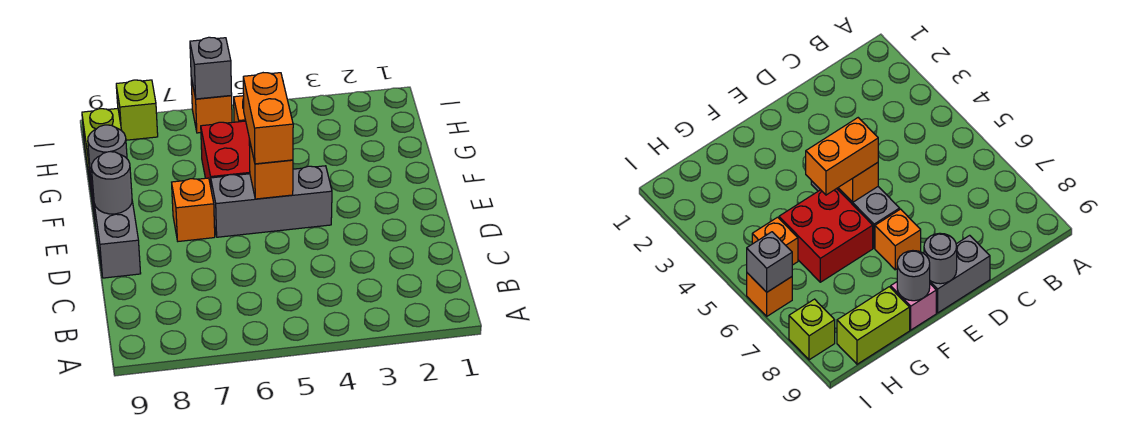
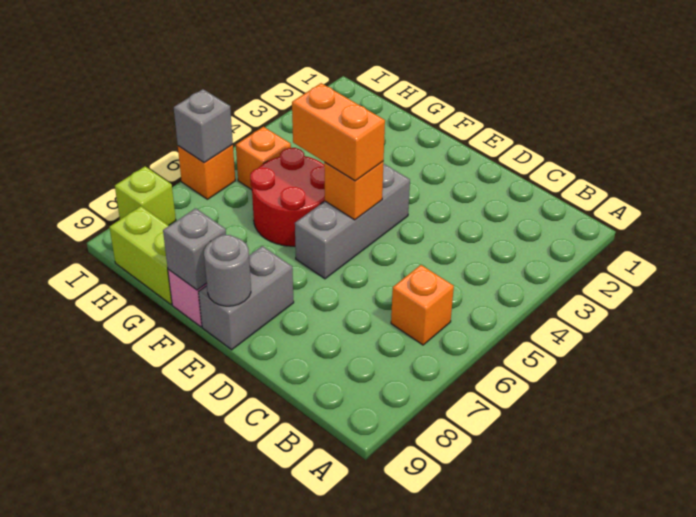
grey 1x2 brick [93,194,141,278] -> grey 1x2 brick turned to [199,246,294,350]
orange 1x1 brick [172,178,215,241] -> orange 1x1 brick moved to [391,265,454,345]
red 2x2 brick [201,121,250,186] -> red 2x2 round brick [250,148,325,246]
grey 1x1 round brick [88,125,127,178] -> grey 1x1 brick [163,208,226,290]

